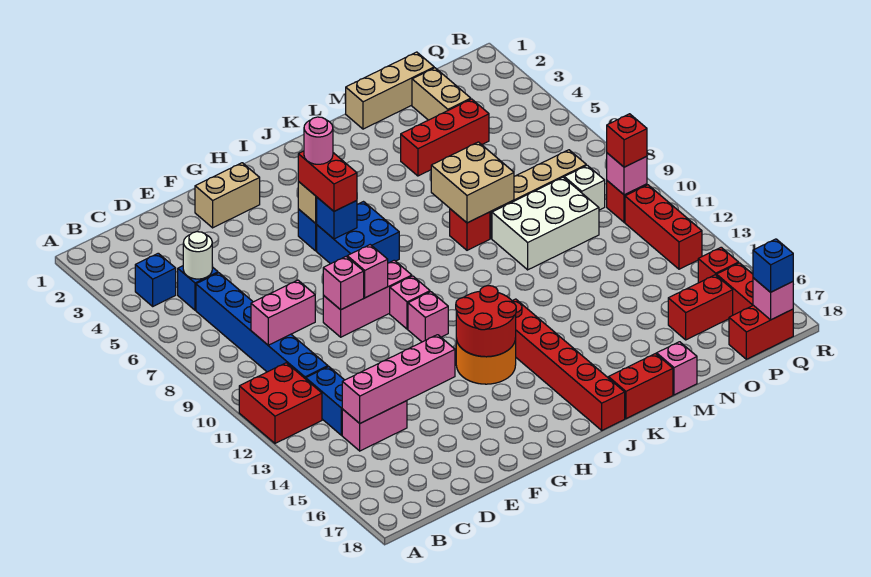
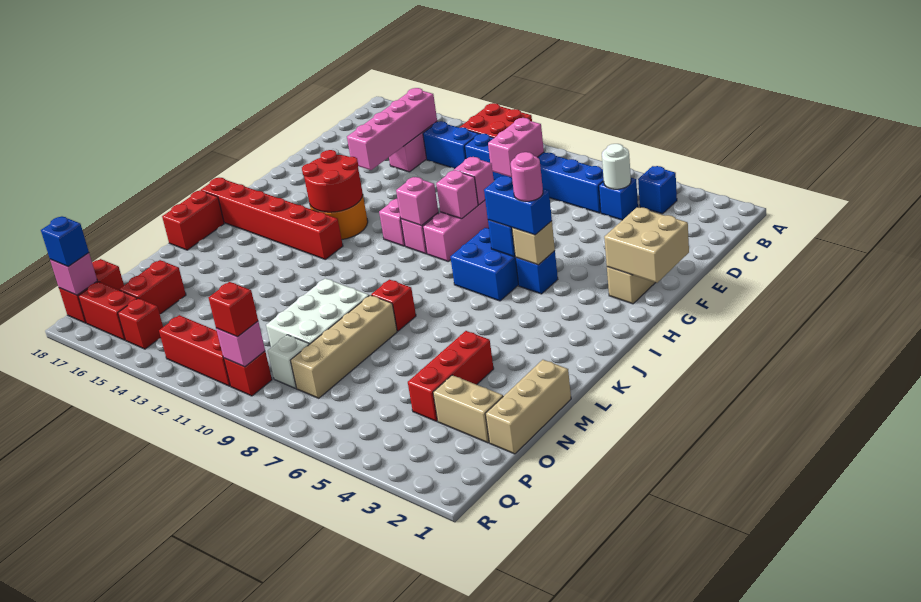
red 1x2 brick [298,151,357,211] -> blue 1x2 brick [484,176,552,235]
tan 2x2 brick [431,142,514,223] -> tan 2x2 brick moved to [604,207,689,283]
pink 1x1 brick [657,342,697,395] -> pink 1x1 brick moved to [396,177,438,226]

